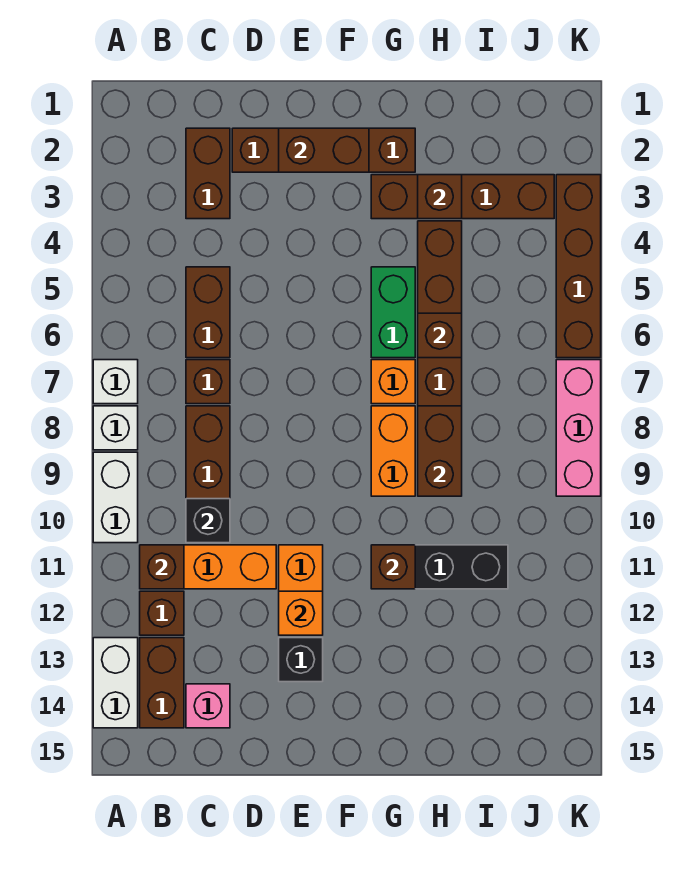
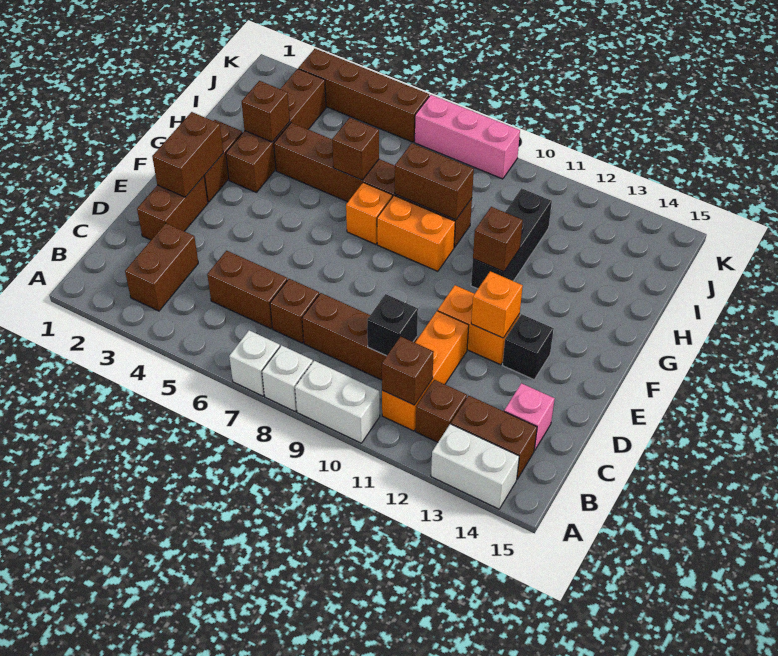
brown 1x2 brick [186,128,230,219] -> brown 1x2 brick turned to [125,223,198,311]
green 1x2 brick [371,267,415,358] -> none

